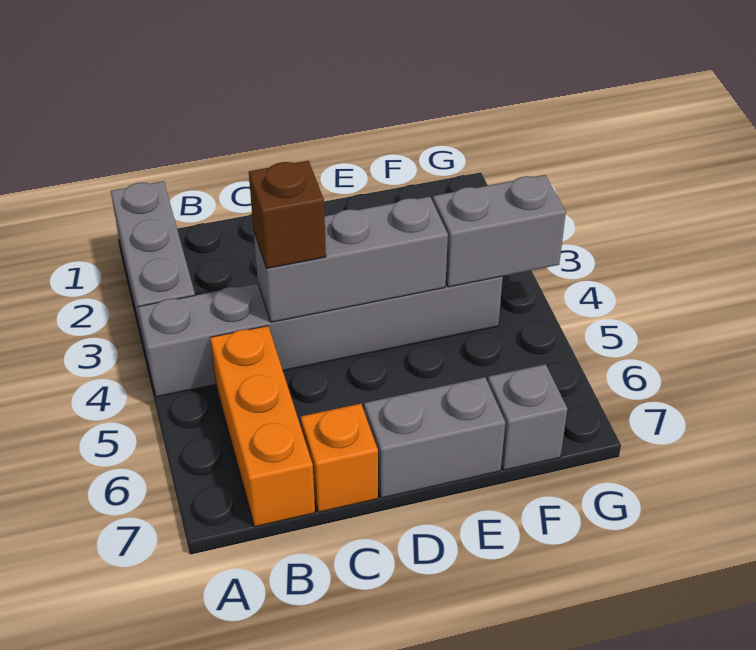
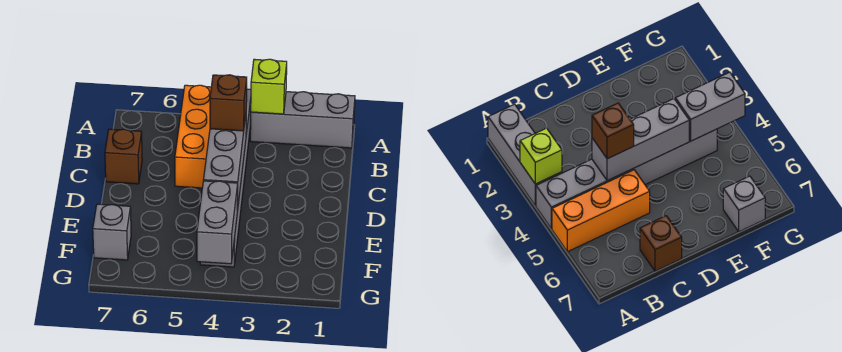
none -> lime 1x1 brick [251,59,287,114]
orange 1x3 brick [210,326,315,527] -> orange 1x3 brick turned to [175,85,211,188]
orange 1x1 brick [301,404,378,512] -> brown 1x1 brick [105,129,142,184]
grey 1x2 brick [364,377,505,498] -> none

